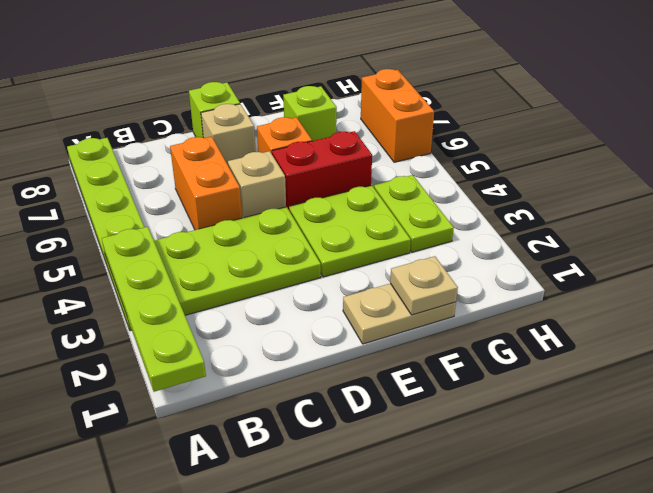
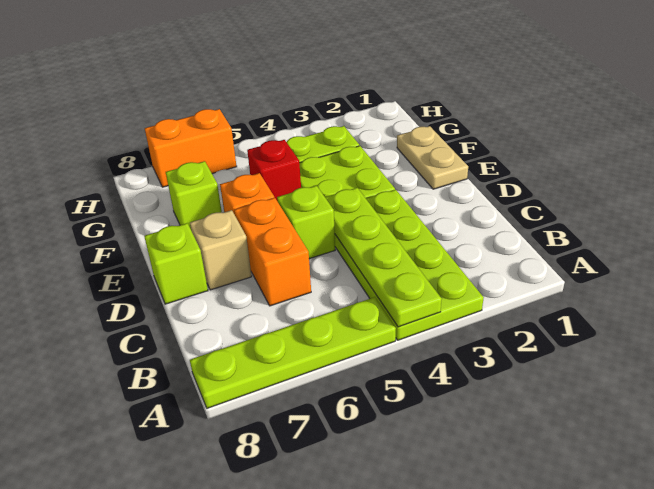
lime 1x4 plate [102,227,206,392] -> lime 1x4 plate turned to [325,188,442,327]
orange 1x2 brick [170,136,242,230] -> orange 1x2 brick turned to [234,198,311,306]
tan 1x1 brick [228,151,286,218] -> lime 1x1 brick [277,186,335,259]
red 1x2 brick [272,131,372,209] -> red 1x1 brick [247,140,301,200]
tan 1x1 plate [390,256,458,315] -> none

